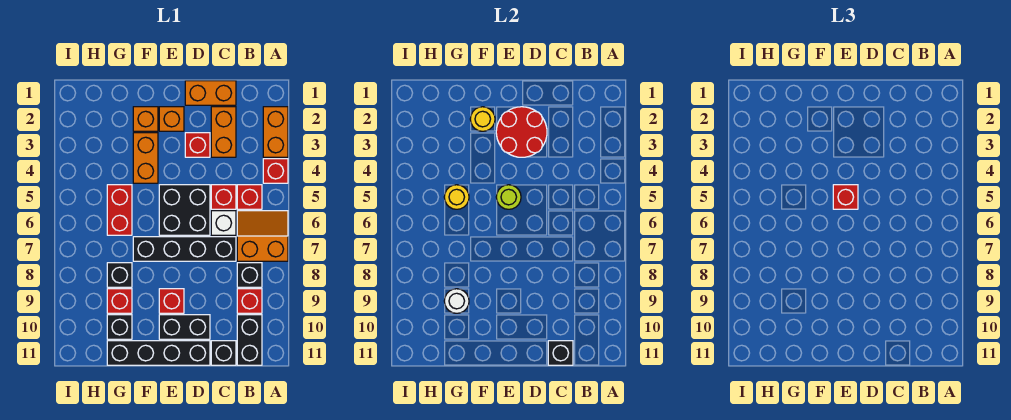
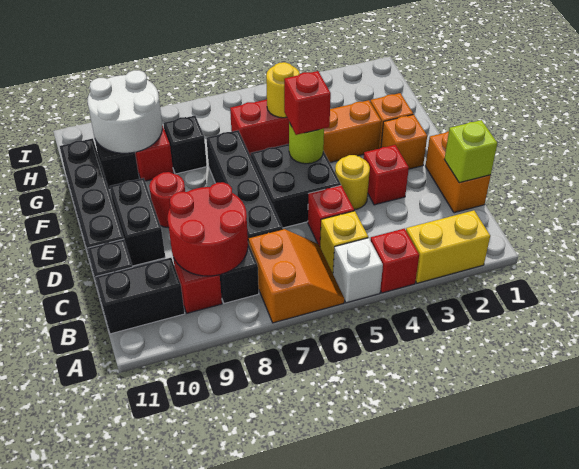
orange 1x2 brick [263,107,288,157] -> yellow 1x2 brick [406,210,490,283]
red 1x1 brick [237,185,262,209] -> yellow 1x1 brick [320,211,368,273]
none -> lime 1x1 brick [444,120,497,183]
orange 1x2 brick [211,107,236,157] -> none
white 1x1 brick [211,211,236,235] -> white 1x1 brick moved to [333,238,383,303]
black 1x1 brick [548,341,573,365] -> none
red 2x2 round brick [496,107,547,157] -> red 2x2 round brick moved to [168,182,248,276]
red 1x1 brick [159,289,184,313] -> red 1x1 round brick [149,172,185,228]
yellow 1x1 round brick [470,107,495,131] -> yellow 1x1 round brick moved to [335,155,370,210]
white 1x1 round brick [444,289,469,313] -> white 2x2 round brick [87,70,162,153]

